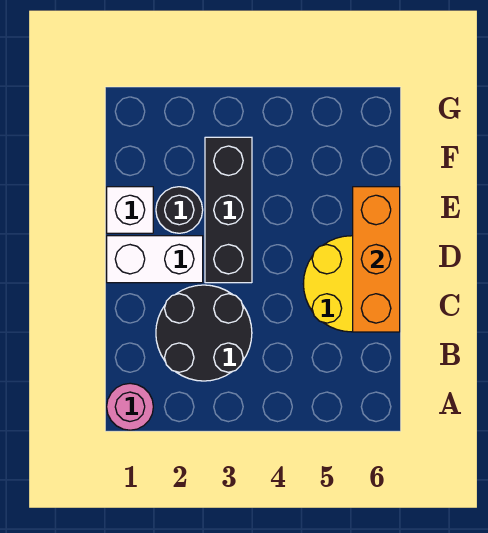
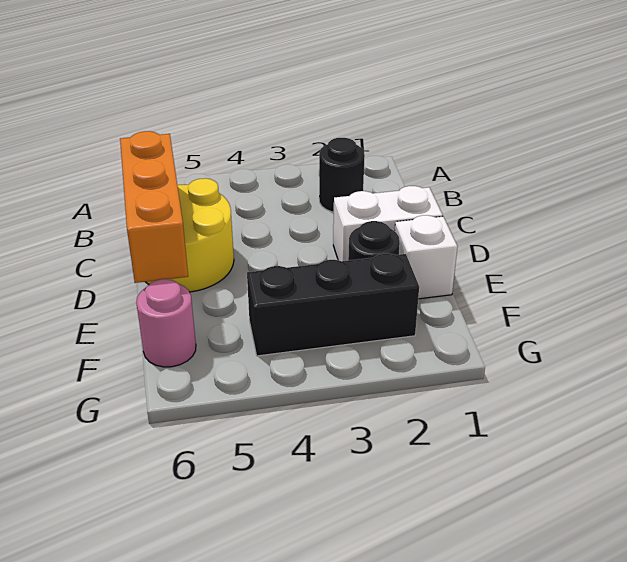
pink 1x1 round brick [107,383,153,430] -> pink 1x1 round brick moved to [136,279,196,367]
black 2x2 round brick [156,285,252,381] -> black 1x1 round brick [319,138,365,212]
black 1x3 brick [205,137,252,283] -> black 1x3 brick turned to [247,253,419,356]

